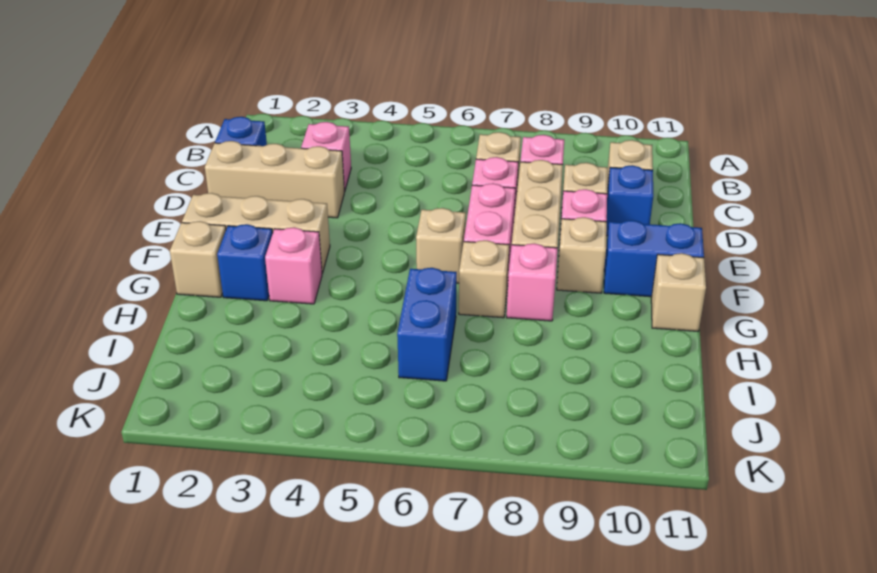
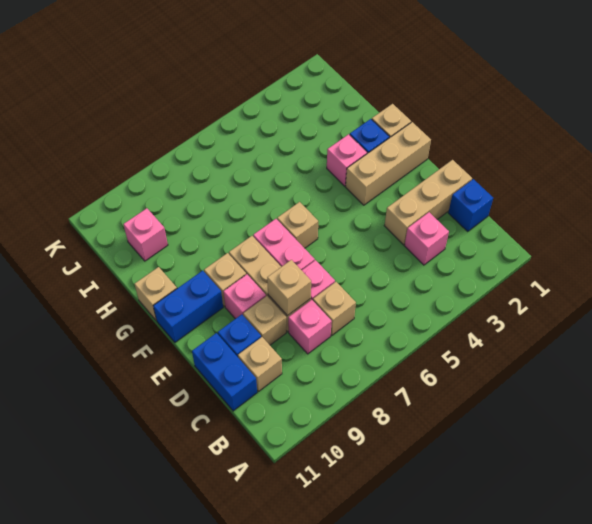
tan 1x1 brick [459,240,509,318] -> tan 1x1 brick moved to [267,260,311,316]
pink 1x1 brick [507,243,558,321] -> pink 1x1 brick moved to [123,208,168,261]
blue 1x2 brick [397,268,457,381] -> blue 1x2 brick moved to [192,333,257,411]

